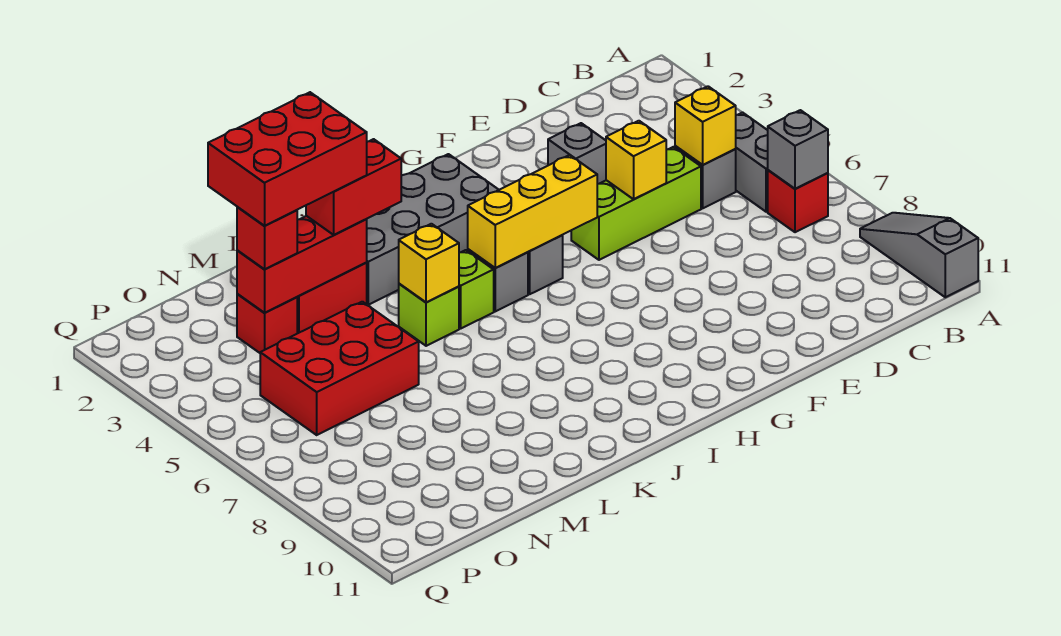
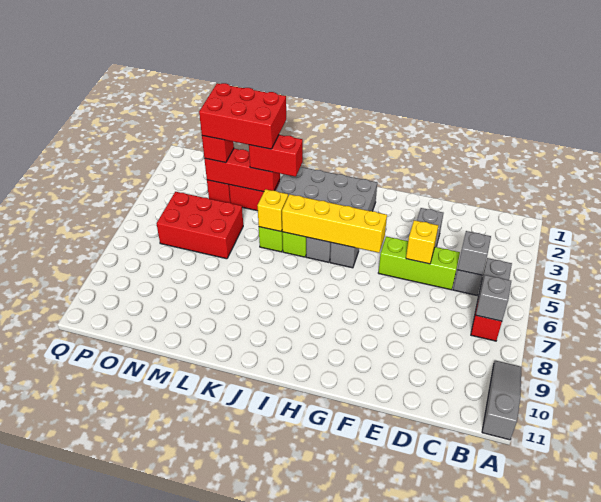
yellow 1x1 brick [675,86,736,165] -> grey 1x1 brick [457,231,491,275]
yellow 1x3 brick [468,155,597,268] -> yellow 1x4 brick [282,194,387,253]

